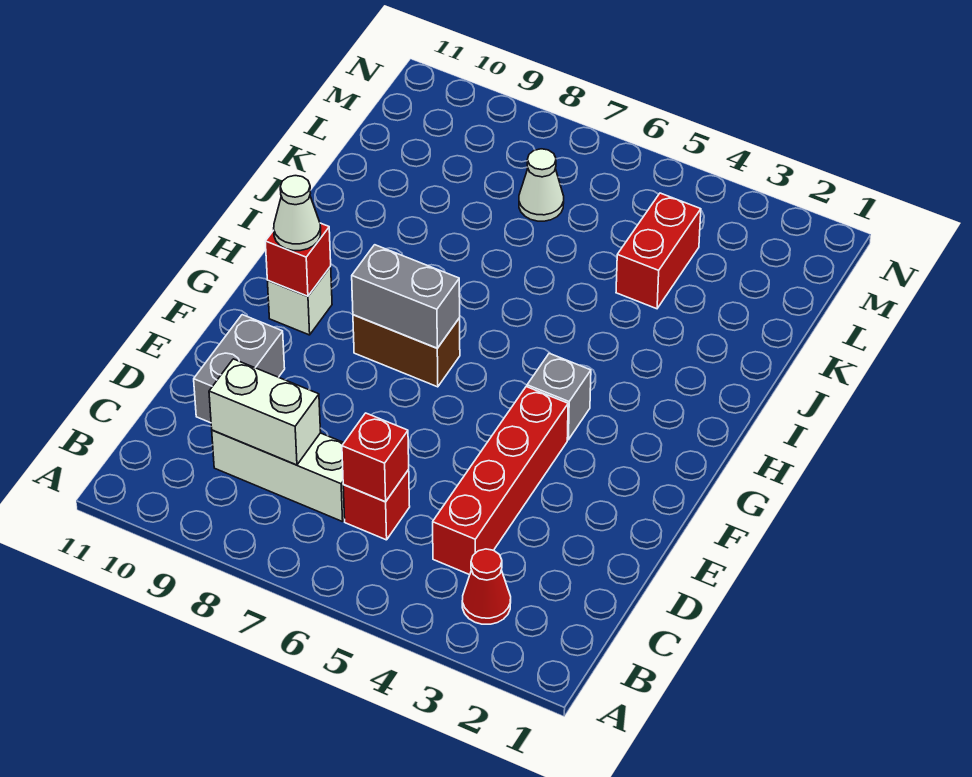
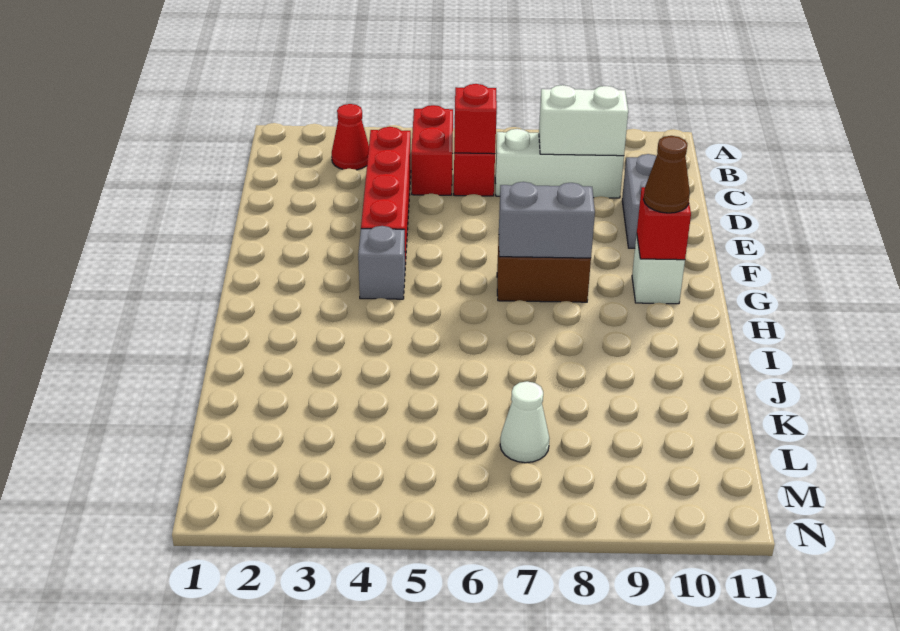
white 1x1 cone [274,176,321,251] -> brown 1x1 cone [643,136,690,213]
red 1x2 brick [616,193,701,309] -> red 1x2 brick moved to [411,105,453,195]

